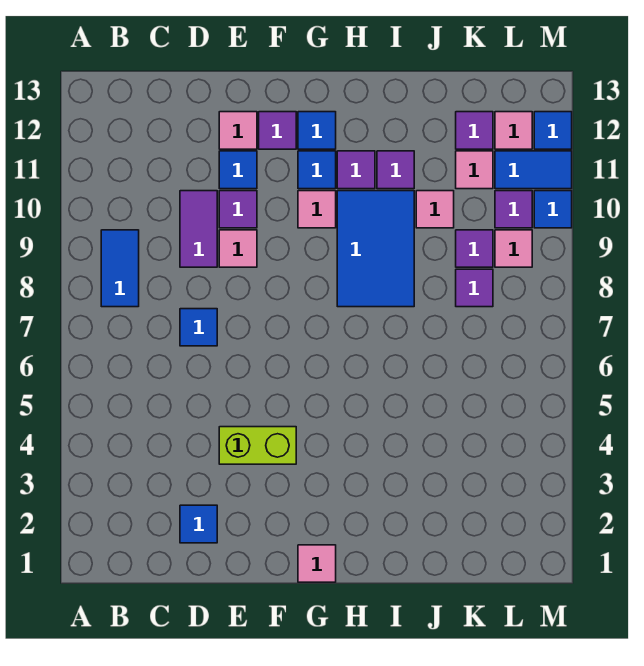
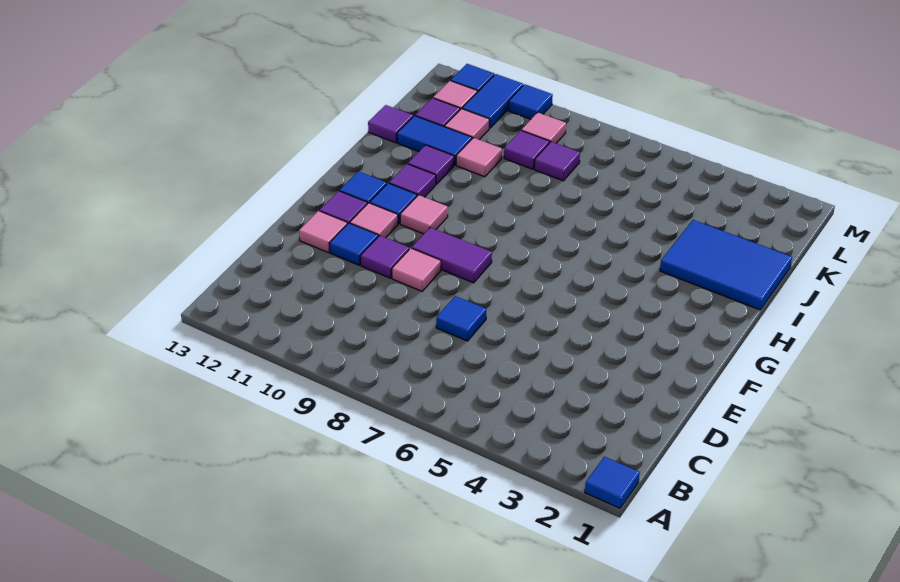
blue 1x2 tile [101,230,139,307] -> blue 1x2 tile moved to [397,116,472,165]
blue 1x1 tile [180,505,217,543] -> blue 1x1 tile moved to [585,457,640,508]
purple 1x2 tile [180,191,217,267] -> purple 1x2 tile moved to [412,227,492,283]
lime 1x2 brick [219,427,296,464] -> none
pink 1x1 tile [298,545,336,582] -> pink 1x1 tile moved to [350,203,398,238]
blue 2x3 tile [337,191,414,307] -> blue 2x3 tile moved to [660,220,792,310]
purple 1x1 tile [495,191,532,228] -> purple 1x1 tile moved to [368,105,413,143]

